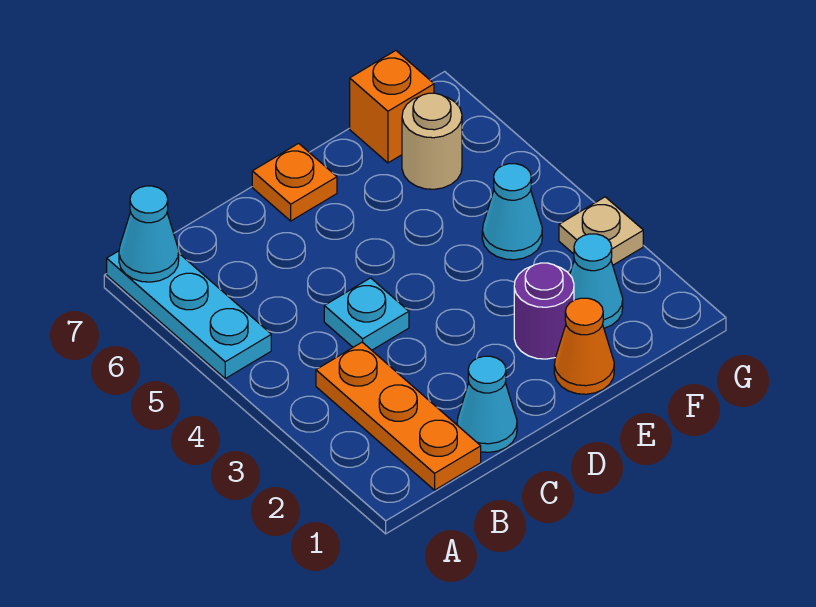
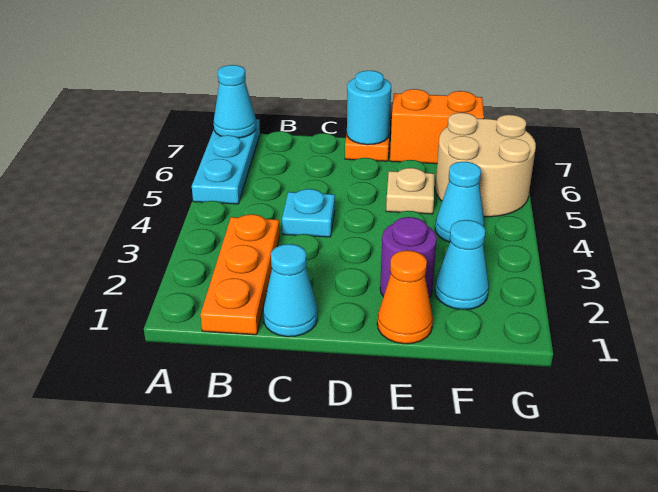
none -> cyan 1x1 round brick [347,71,391,145]
tan 1x1 round brick [402,93,462,189] -> tan 2x2 round brick [435,113,536,217]
orange 1x1 brick [350,51,434,163] -> orange 1x2 brick [390,89,484,164]
tan 1x1 plate [559,197,643,265] -> tan 1x1 plate moved to [386,168,434,214]

